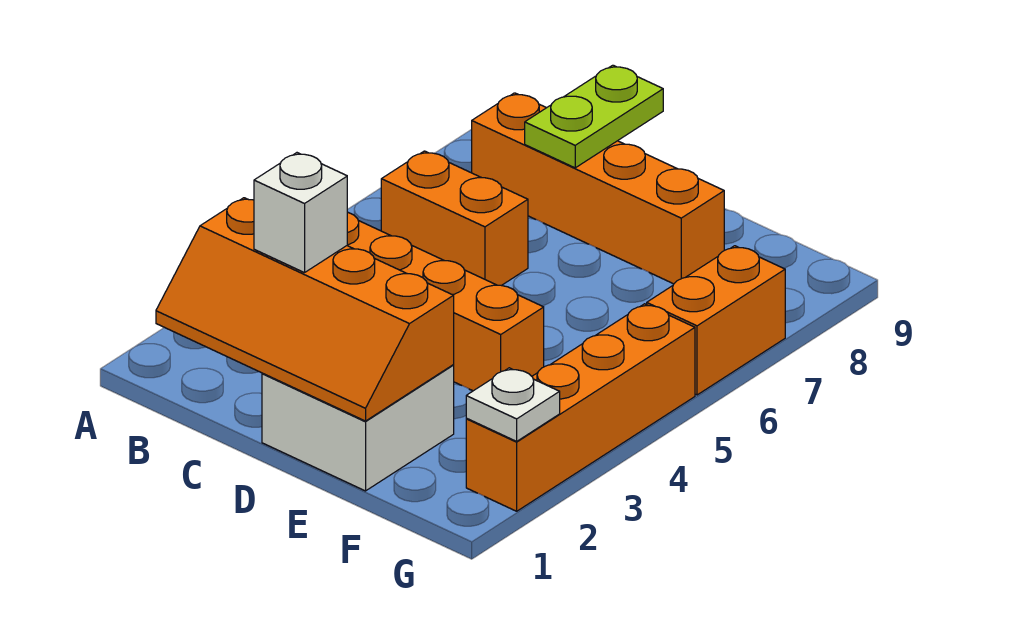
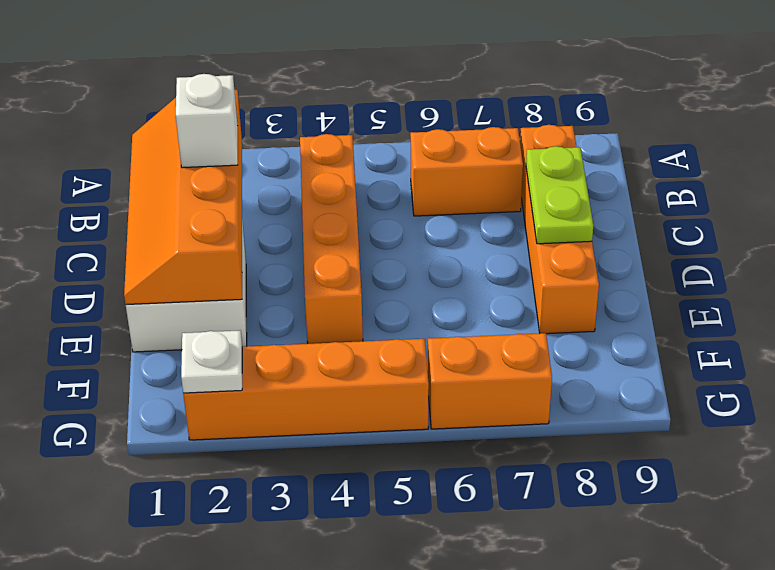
orange 1x2 brick [381,151,528,285] -> orange 1x2 brick turned to [410,127,523,216]
lime 1x2 plate [525,65,663,168] -> lime 1x2 plate turned to [526,146,594,244]

